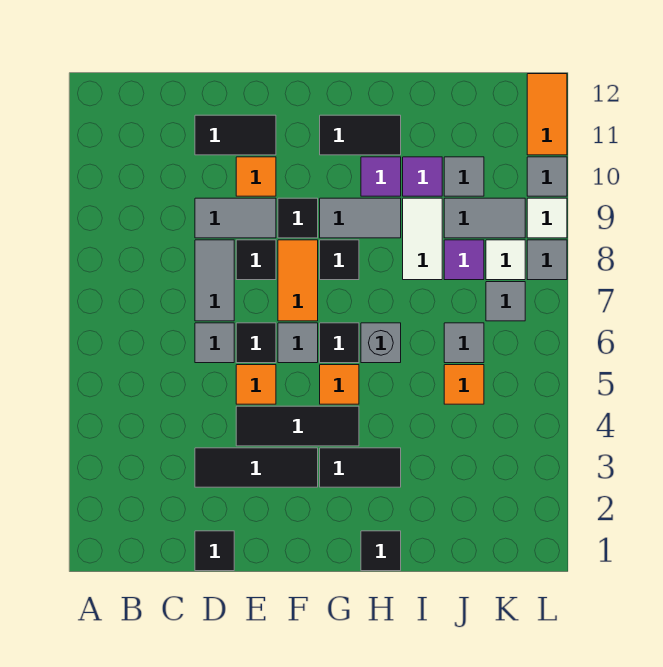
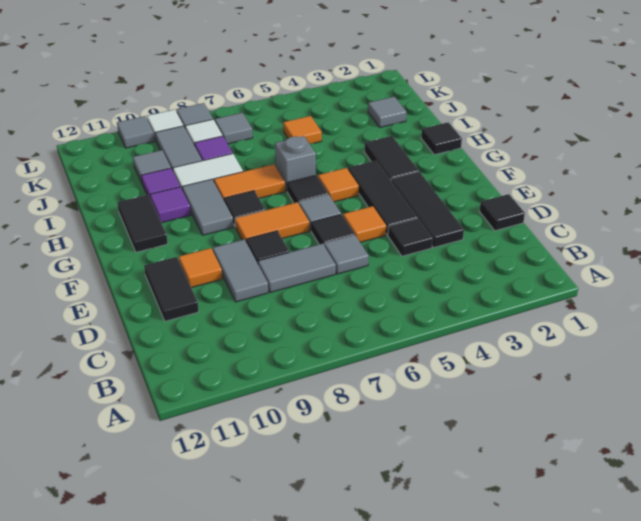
black 1x1 tile [278,198,318,238] -> black 1x1 tile moved to [388,218,433,256]
grey 1x1 tile [444,323,484,363] -> grey 1x1 tile moved to [368,97,407,127]
orange 1x2 tile [527,74,567,155] -> orange 1x2 tile moved to [214,164,285,200]

